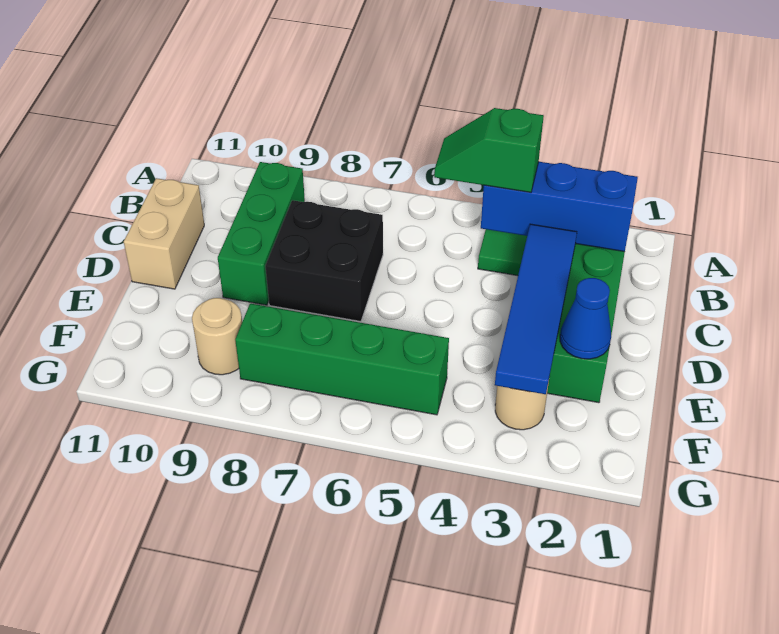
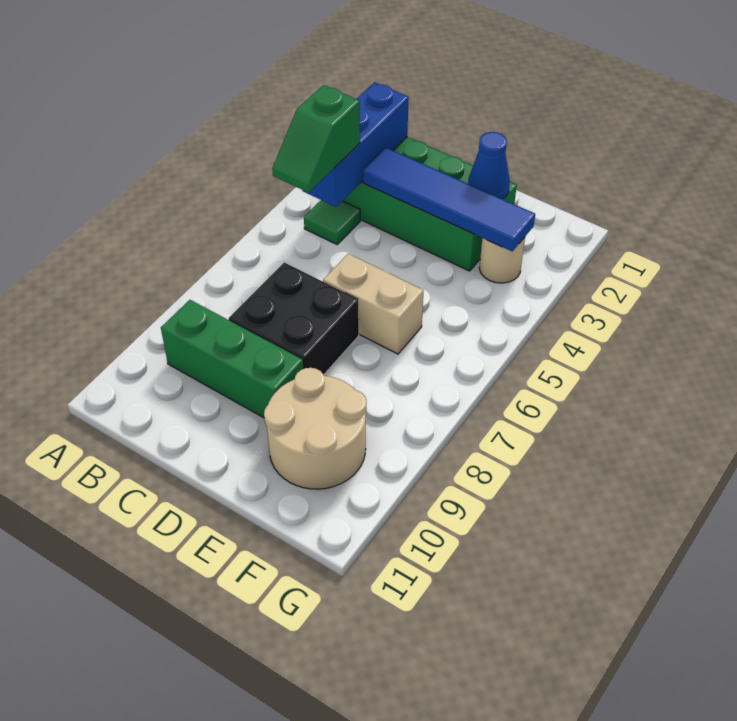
tan 1x2 brick [124,178,204,289] -> tan 1x2 brick moved to [323,254,424,354]
green 1x4 brick [235,304,449,415] -> none
tan 1x1 round brick [192,298,242,375] -> tan 2x2 round brick [264,368,366,489]

